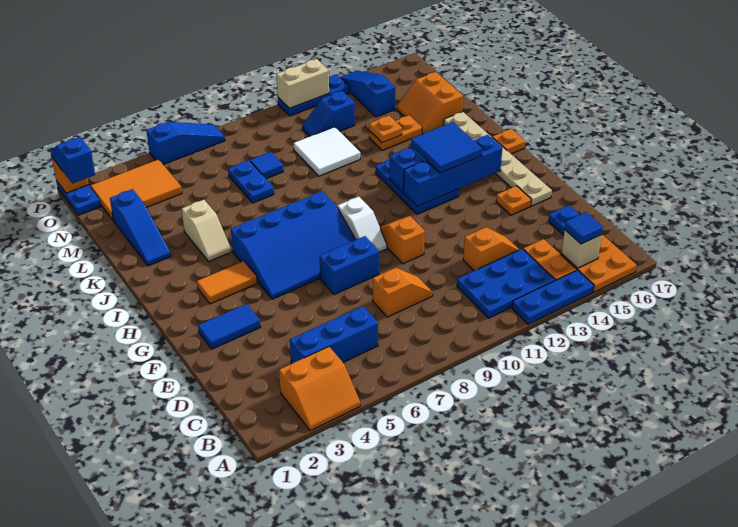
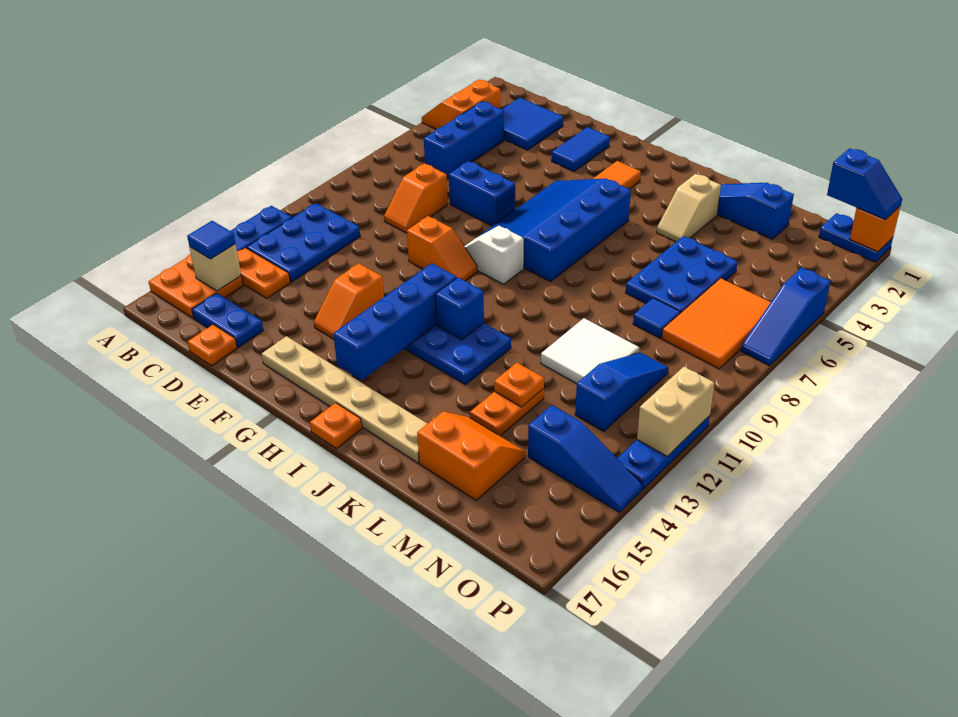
orange 1x2 slope [463,227,519,271] -> orange 1x2 slope moved to [314,263,384,339]
blue 1x2 brick [320,236,379,294] -> blue 1x2 brick turned to [449,161,515,226]
orange 1x1 plate [496,186,531,215] -> orange 1x1 plate moved to [188,325,237,366]
blue 2x2 tile [411,122,482,173] -> blue 2x2 tile moved to [501,98,563,150]
tan 1x2 slope [182,200,231,261] -> tan 1x2 slope turned to [657,174,721,242]
blue 1x2 plate [228,160,274,203] -> blue 2x3 plate [626,236,737,313]
orange 2x3 tile [91,159,182,220] -> orange 2x3 tile moved to [662,278,771,369]
blue 1x2 slope [302,91,355,136] -> blue 1x3 slope [575,352,669,431]

